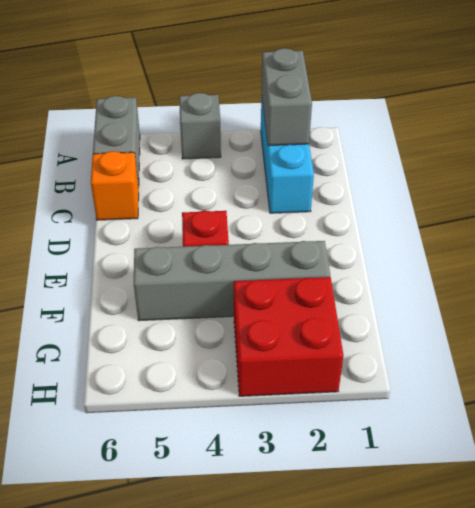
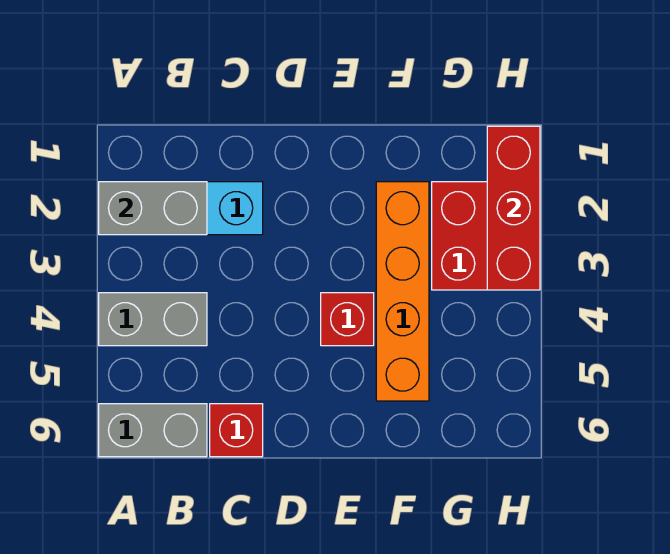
grey 1x1 brick [179,93,221,159] -> grey 1x2 brick [99,293,207,346]
orange 1x1 brick [91,151,139,220] -> red 1x1 brick [210,404,263,457]
grey 1x4 brick [134,241,330,321] -> orange 1x4 brick [376,182,429,401]
none -> red 1x3 brick [487,126,540,290]

